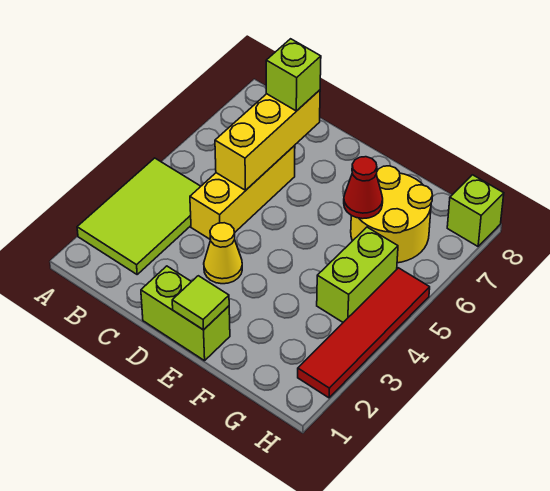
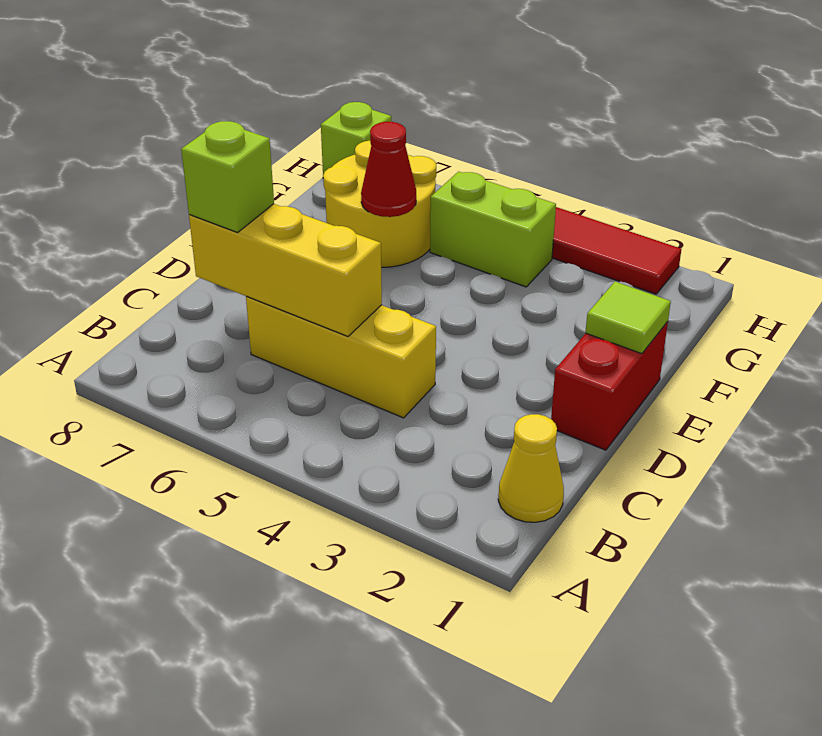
lime 2x3 tile [77,158,201,274] -> none
lime 1x2 brick [141,266,230,361] -> red 1x2 brick [551,322,668,450]
yellow 1x1 cone [204,223,242,284] -> yellow 1x1 cone moved to [498,414,564,522]

